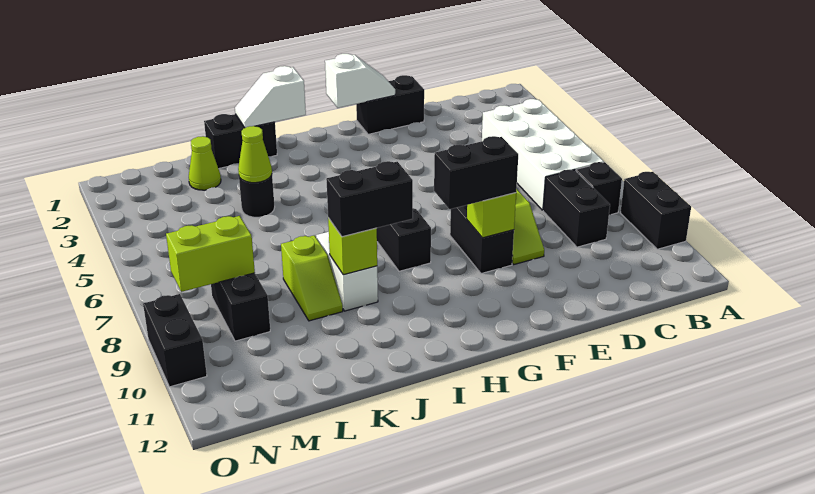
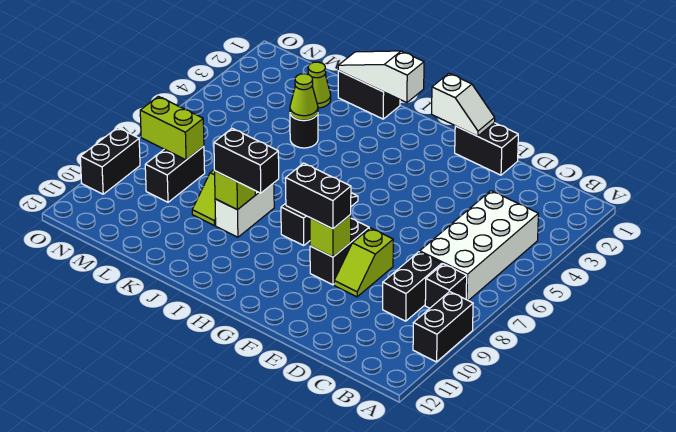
white 1x2 slope [235,66,306,128] -> white 1x3 slope [338,51,424,103]

